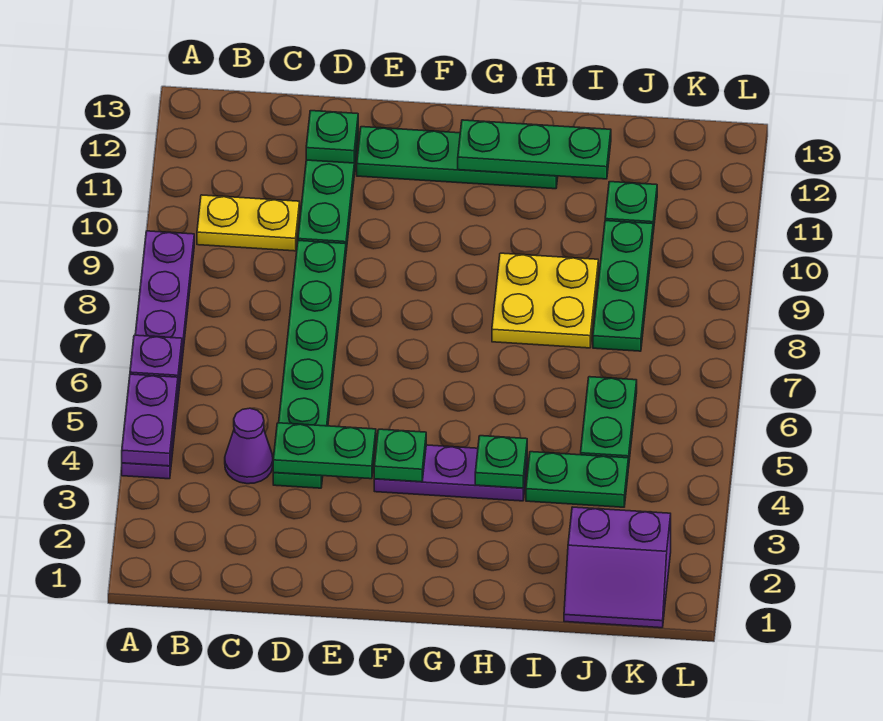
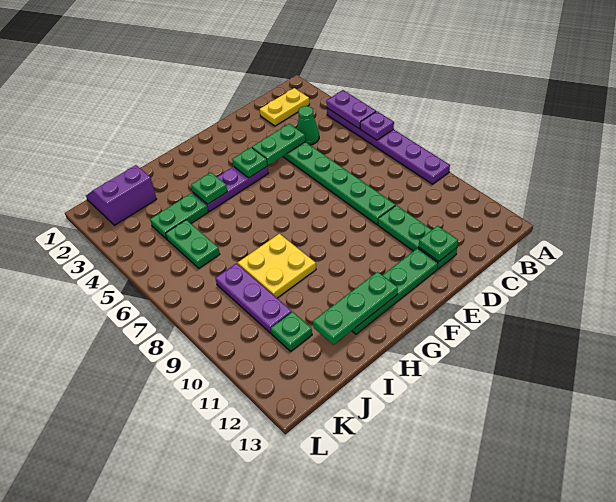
yellow 1x2 plate [197,195,300,251] -> yellow 1x2 plate moved to [260,88,310,126]
purple 1x1 cone [225,408,273,484] -> green 1x1 cone [297,106,319,145]
green 1x3 plate [593,221,653,351] -> purple 1x3 plate [215,263,292,333]

